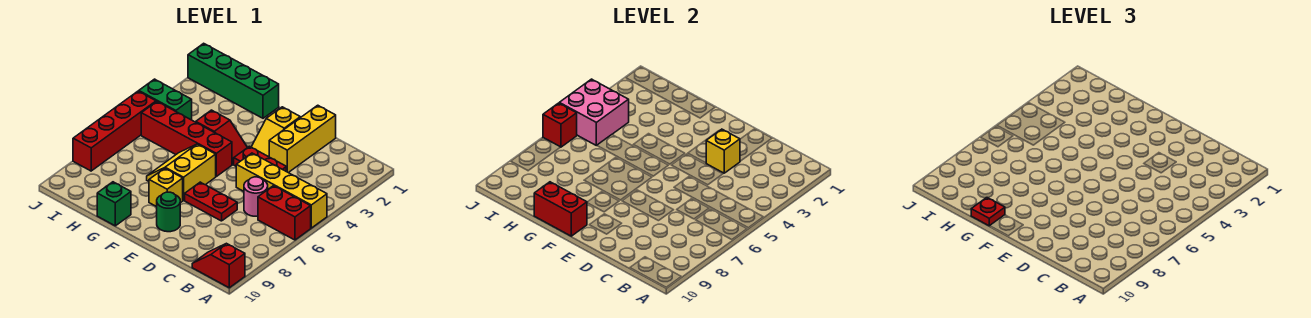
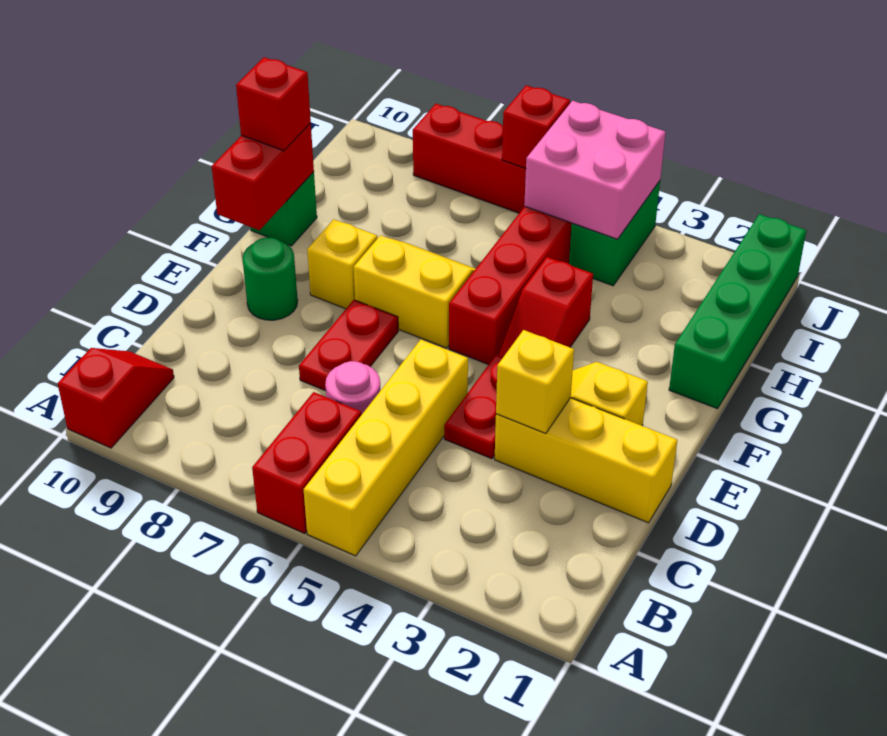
red 1x1 plate [971,198,1005,226] -> red 1x1 brick [236,57,311,151]

